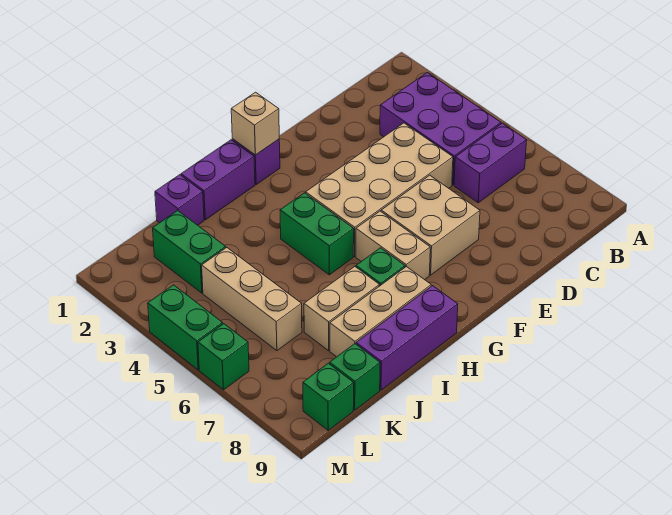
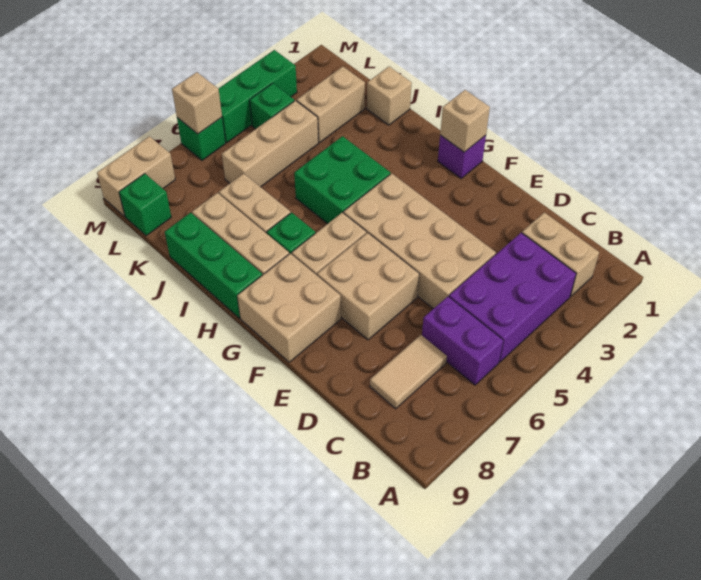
none -> tan 1x2 brick [522,212,599,297]
none -> tan 1x2 tile [370,335,447,409]
none -> tan 2x2 brick [237,253,341,362]
purple 1x2 brick [181,140,255,220] -> none
green 1x2 brick [280,193,354,275] -> green 2x2 brick [294,136,390,224]
purple 1x3 brick [356,286,458,390] -> green 1x3 brick [165,213,262,318]
purple 1x1 brick [155,175,204,225] -> tan 1x1 brick [367,67,412,125]
green 1x2 brick [153,211,226,293] -> tan 1x2 brick [297,66,365,142]
green 1x1 brick [330,344,380,410] -> green 1x1 brick moved to [250,83,294,129]
green 1x2 brick [148,285,223,370] -> green 1x3 brick [218,50,297,143]
none -> tan 1x1 brick [172,72,222,134]
none -> tan 1x2 brick [97,136,175,216]

